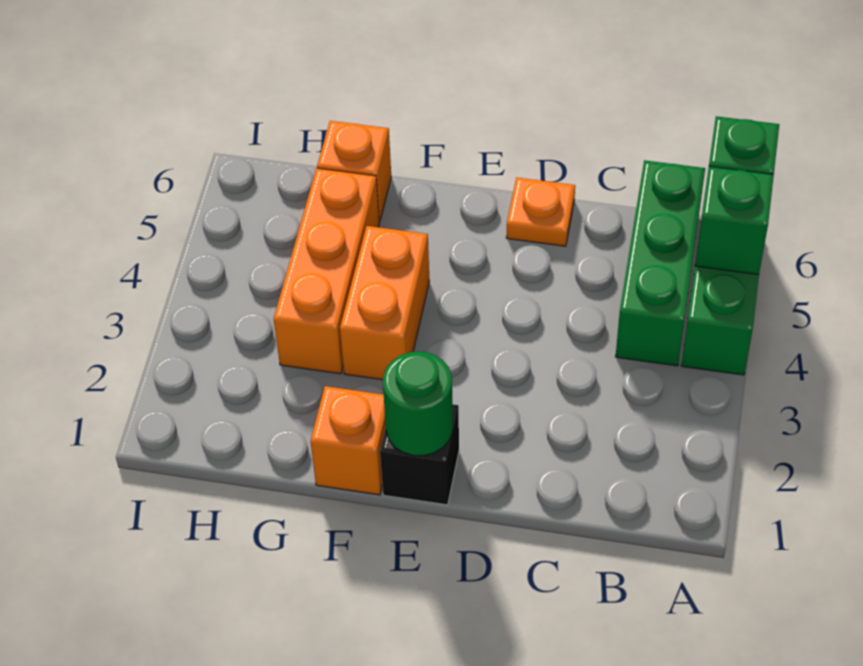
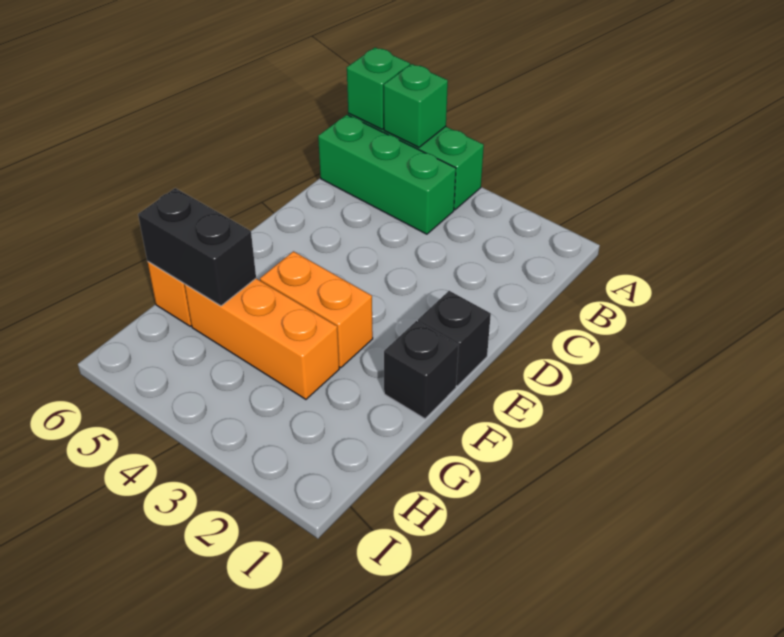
orange 1x1 plate [506,178,575,246] -> none
green 1x1 round brick [383,352,453,456] -> none
orange 1x1 brick [311,386,386,495] -> black 1x1 brick [384,321,459,419]
none -> black 1x2 brick [138,188,256,306]

